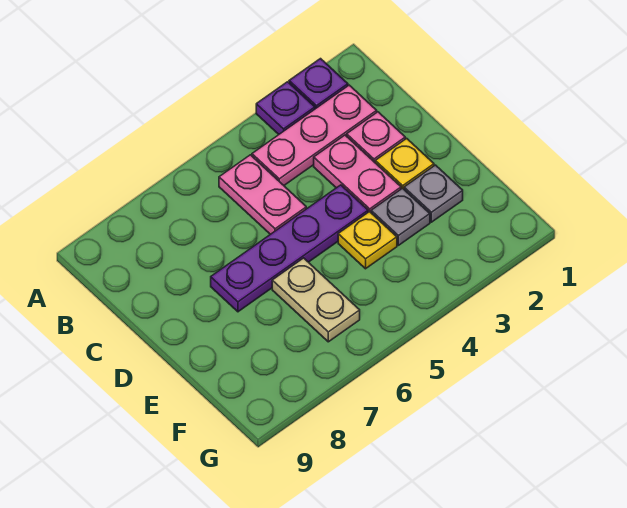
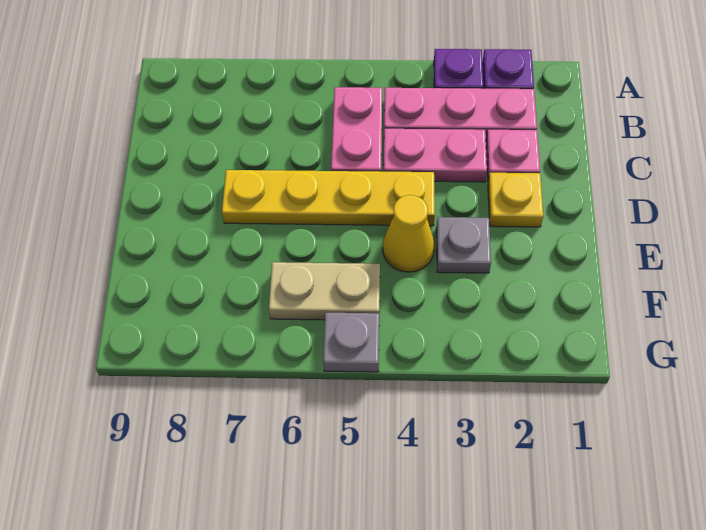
pink 1x2 plate [314,135,401,212] -> pink 1x2 plate turned to [384,129,487,182]
purple 1x4 plate [211,185,368,312] -> yellow 1x4 plate [222,170,435,226]
grey 1x1 plate [404,165,463,222] -> grey 1x1 plate moved to [323,313,379,372]
yellow 1x1 plate [338,211,397,269] -> yellow 1x1 cone [383,195,435,272]
tan 1x2 plate [272,258,360,342] -> tan 1x2 plate turned to [269,262,380,320]

